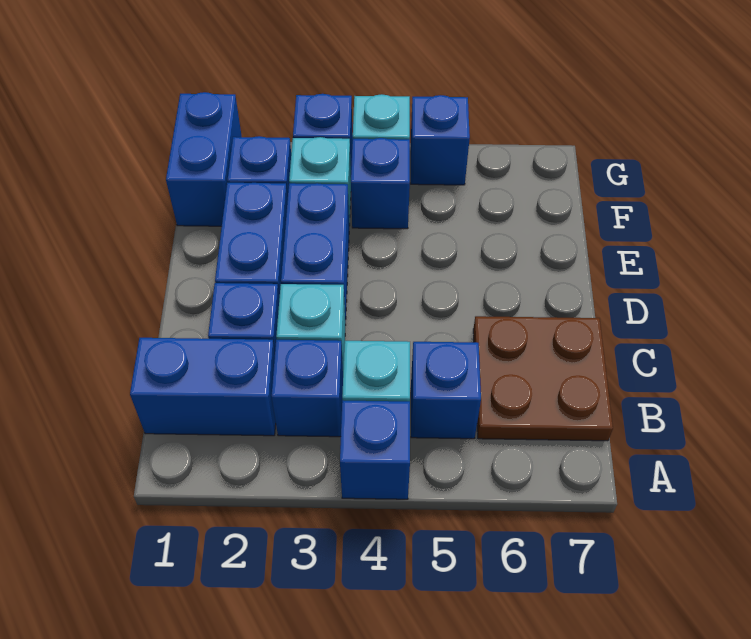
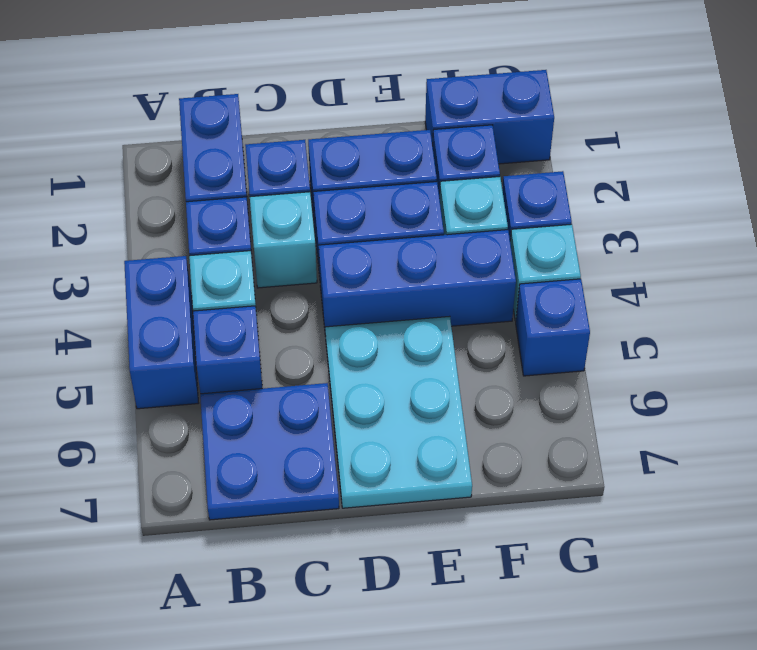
blue 1x1 brick [340,400,410,499] -> blue 1x2 brick [124,256,198,409]
brown 2x2 plate [473,316,613,441] -> blue 2x2 plate [200,383,339,520]
none -> cyan 2x3 plate [325,316,472,508]
blue 1x1 brick [351,138,410,229] -> blue 1x3 brick [319,230,516,328]

